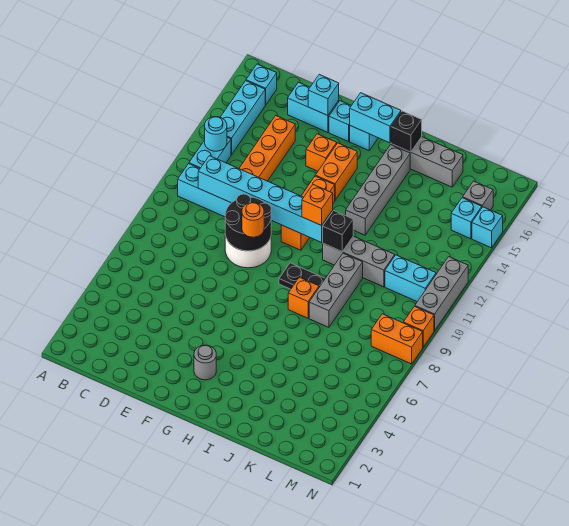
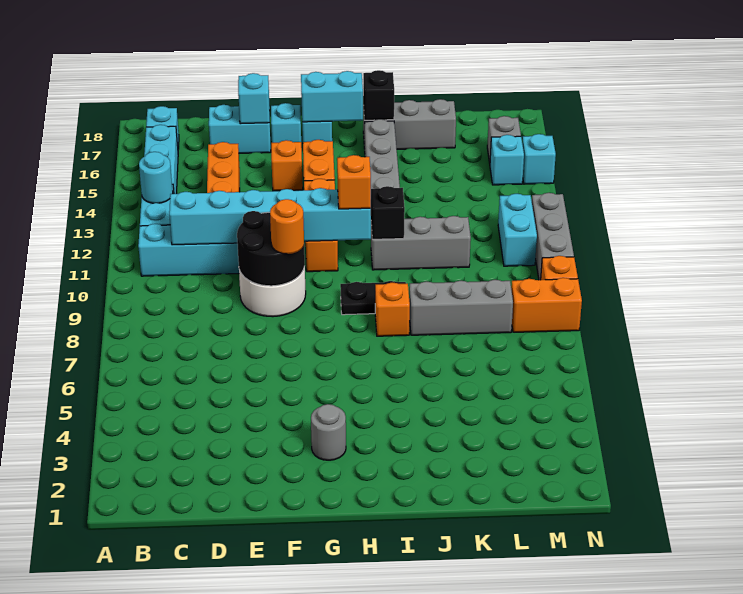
grey 1x3 brick [309,253,363,327] -> grey 1x3 brick turned to [409,280,513,335]
cyan 1x2 brick [385,255,436,302] -> cyan 1x2 brick turned to [498,194,537,266]

